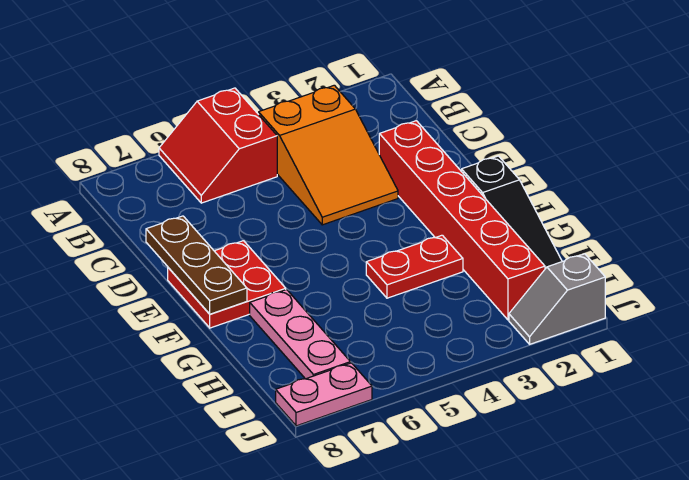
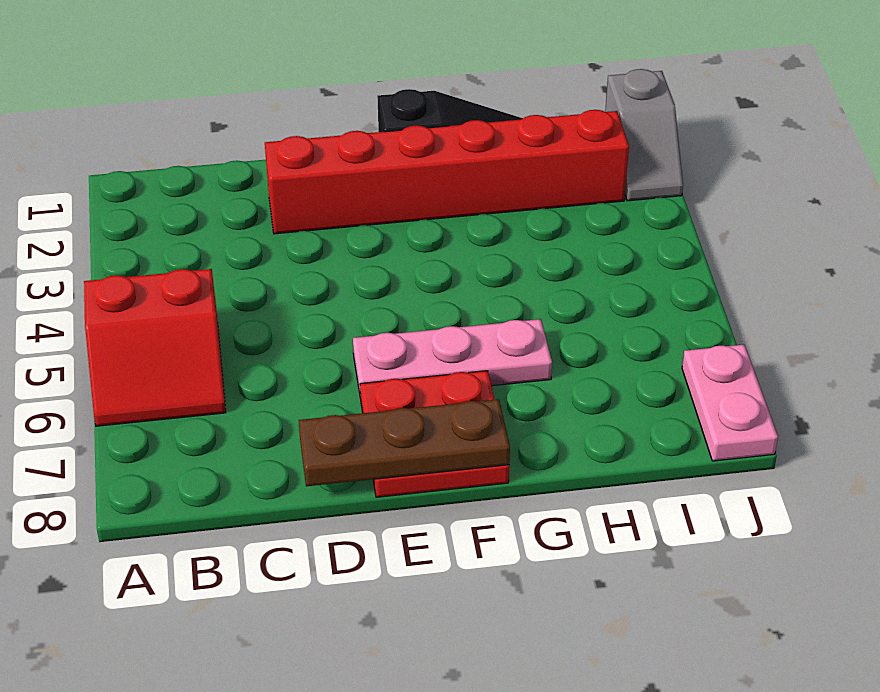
orange 2x3 slope [259,85,398,225] -> none
red 1x2 plate [366,235,463,298] -> none
pink 1x3 plate [250,290,350,379] -> pink 1x3 plate moved to [353,319,552,399]

